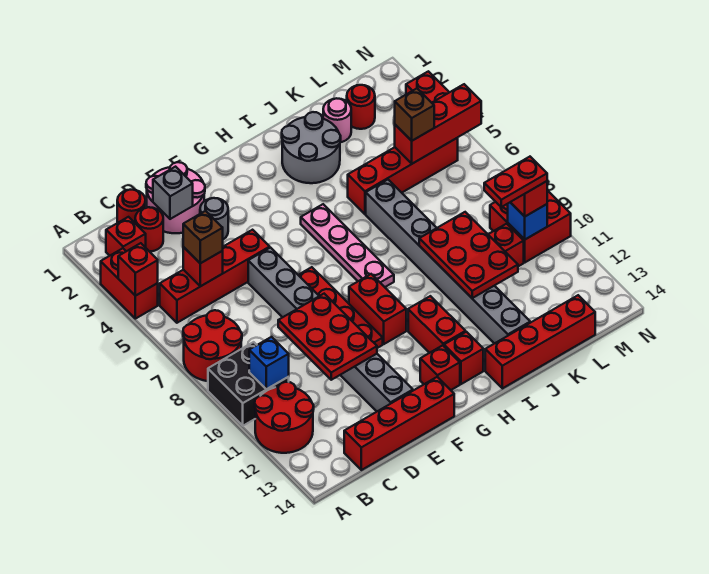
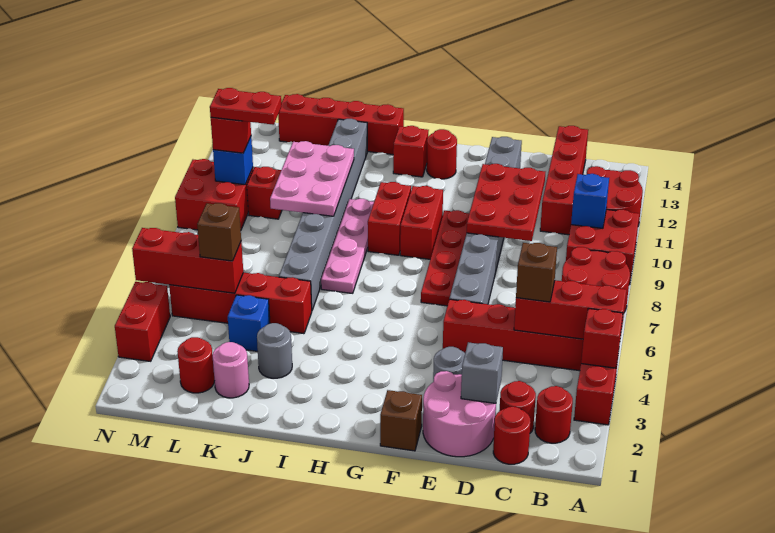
black 2x2 brick [208,342,289,426] -> red 2x2 brick [566,209,639,285]
red 1x1 brick [106,217,146,256] -> red 1x1 round brick [535,386,573,443]
red 1x1 brick [183,247,223,286] -> red 1x3 brick [514,280,626,339]
red 1x4 brick [344,377,454,470] -> red 1x4 brick turned to [540,126,588,235]
none -> brown 1x1 brick [380,390,422,451]
red 1x1 brick [420,345,460,390] -> red 1x1 round brick [427,129,457,179]
pink 1x4 plate [301,204,394,287] -> pink 1x4 plate moved to [321,199,374,293]
red 1x2 brick [408,296,465,353] -> red 1x2 brick moved to [368,182,411,255]
grey 2x2 round brick [282,112,341,183] -> grey 1x1 round brick [257,323,292,378]
red 2x3 plate [419,212,518,298] -> pink 2x3 plate [270,141,354,216]
none -> blue 1x1 brick [228,295,270,351]

